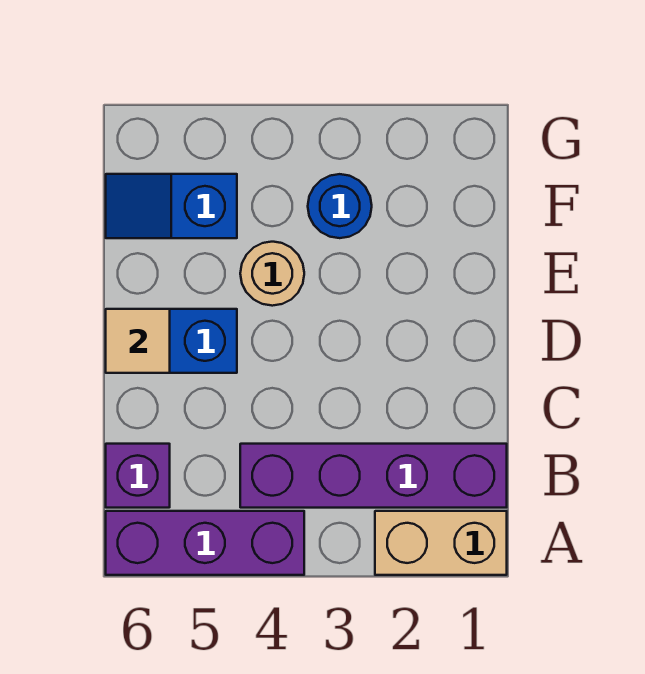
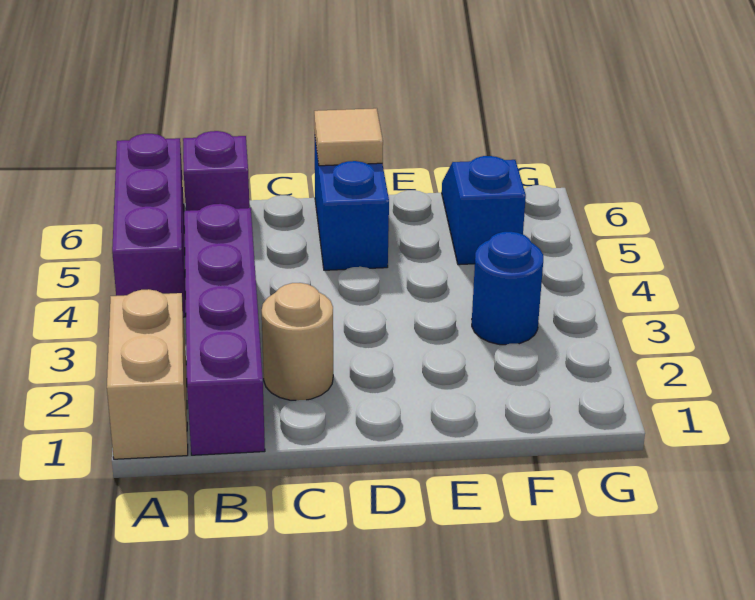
tan 1x1 round brick [240,242,304,306] -> tan 1x1 round brick moved to [262,283,333,401]

